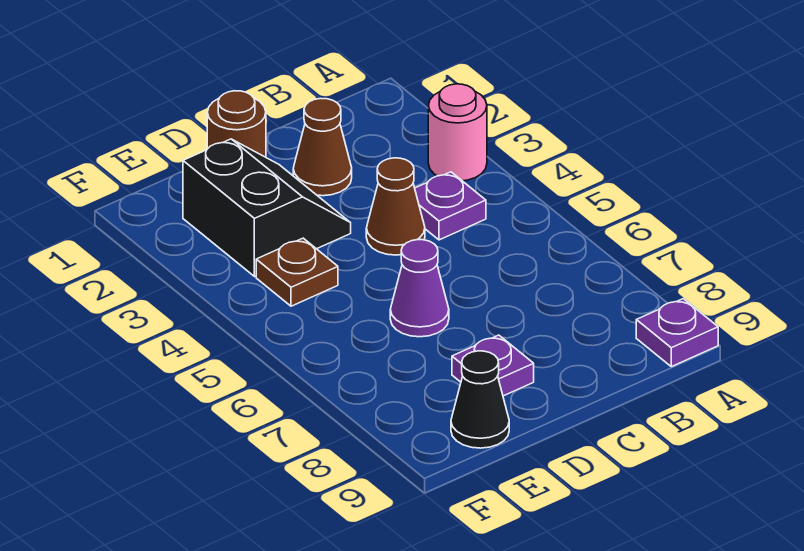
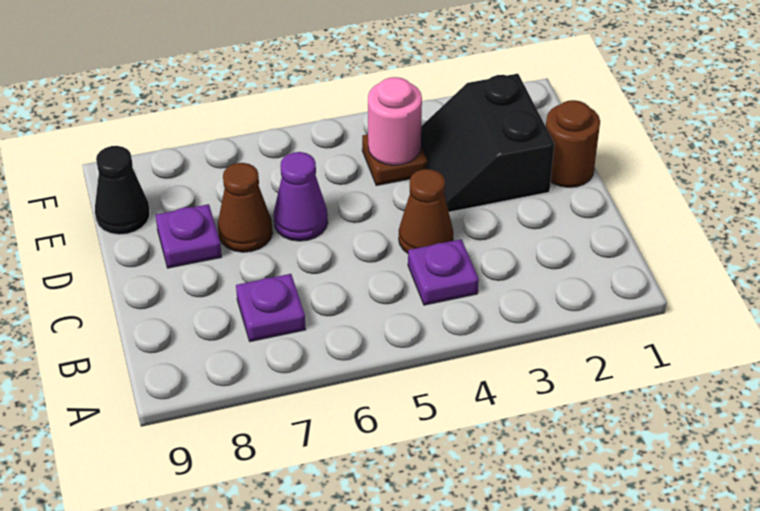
pink 1x1 round brick [428,84,487,181] -> pink 1x1 round brick moved to [368,77,422,165]
purple 1x1 plate [636,299,718,367] -> purple 1x1 plate moved to [236,274,306,342]
brown 1x1 cone [293,98,352,196] -> brown 1x1 cone moved to [218,163,273,252]
black 2x2 slope [183,139,351,277] -> black 2x2 slope turned to [421,74,554,212]

